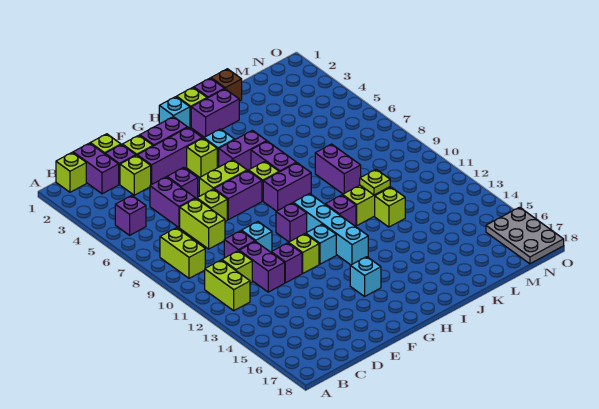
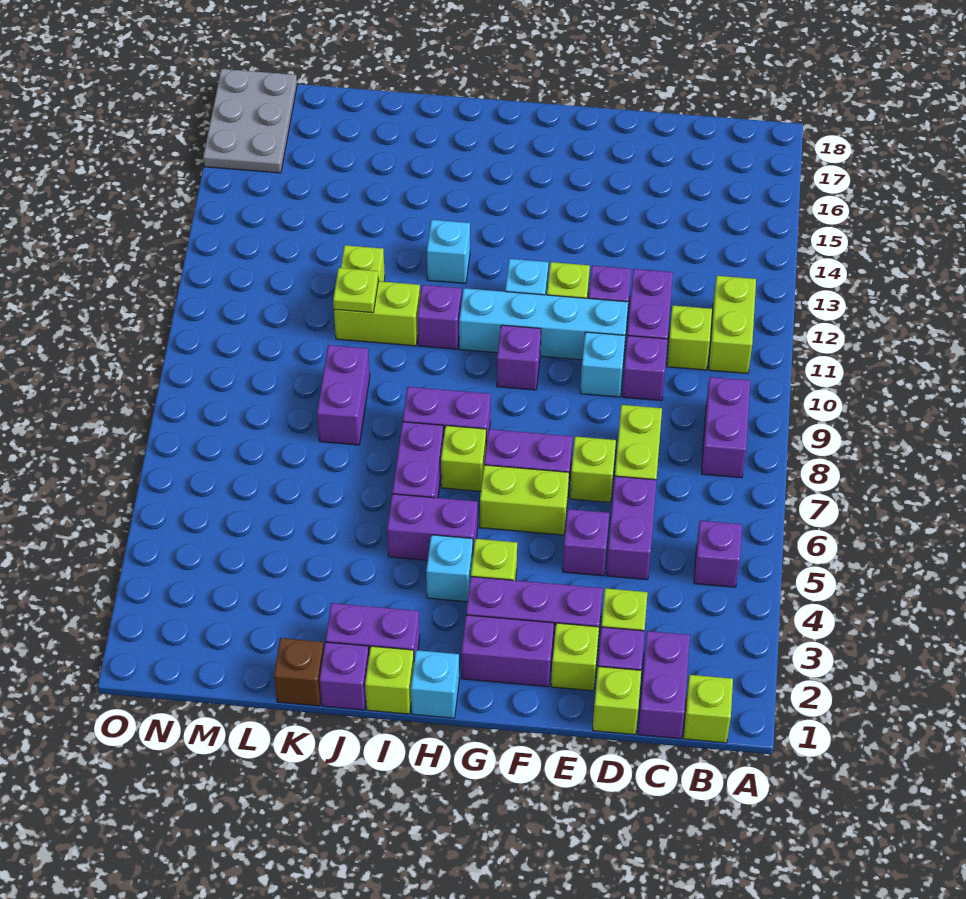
lime 1x2 brick [160,228,205,278] -> purple 1x2 brick [701,377,750,478]
cyan 1x1 brick [350,257,381,296] -> cyan 1x1 brick moved to [427,220,470,284]
cyan 1x4 brick [293,194,368,265] -> cyan 1x4 brick turned to [459,288,628,360]

